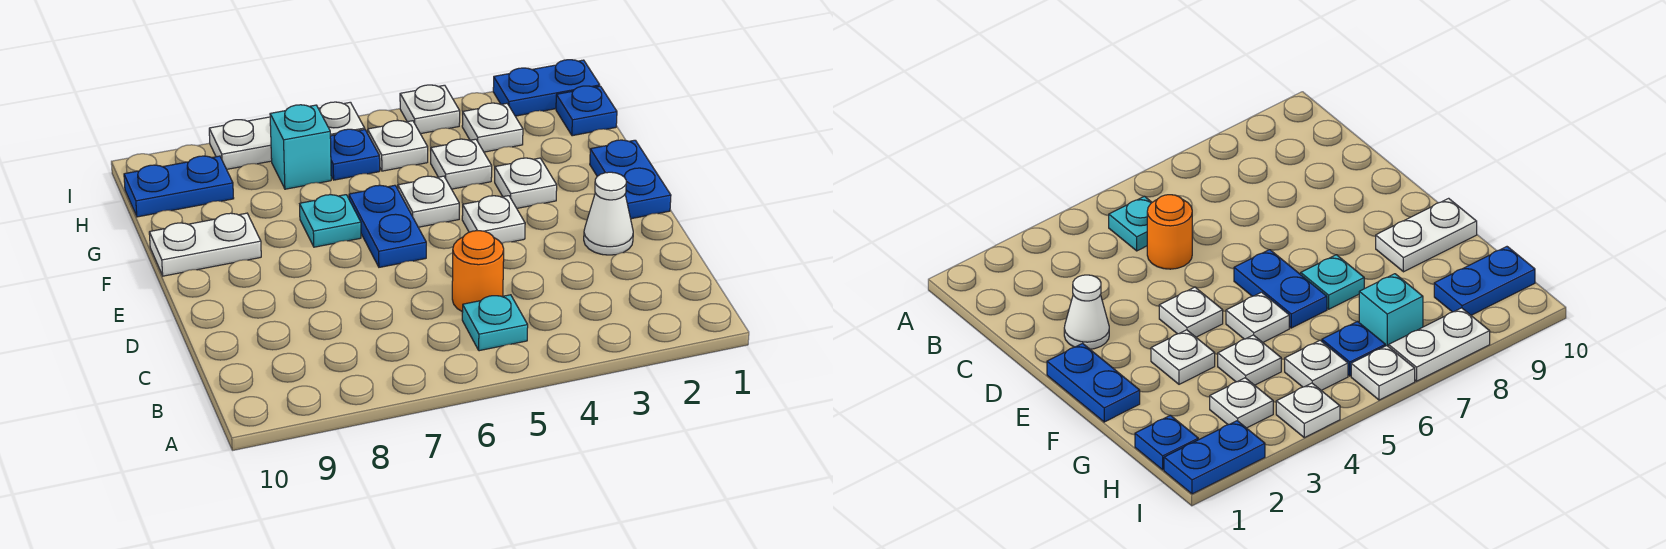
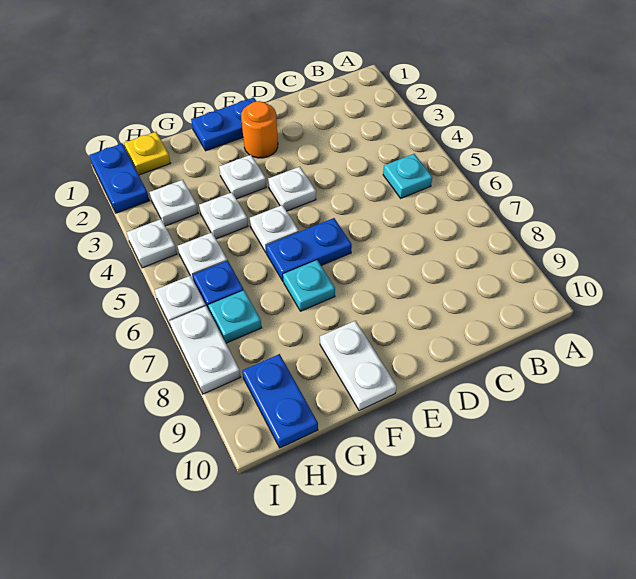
orange 1x1 round brick [452,231,504,312] -> orange 1x1 round brick moved to [241,101,278,158]
white 1x1 cone [584,172,633,255] -> none
blue 1x1 plate [556,86,617,136] -> yellow 1x1 plate [124,132,170,175]
cyan 1x1 brick [270,105,331,189] -> cyan 1x1 plate [208,290,262,343]

